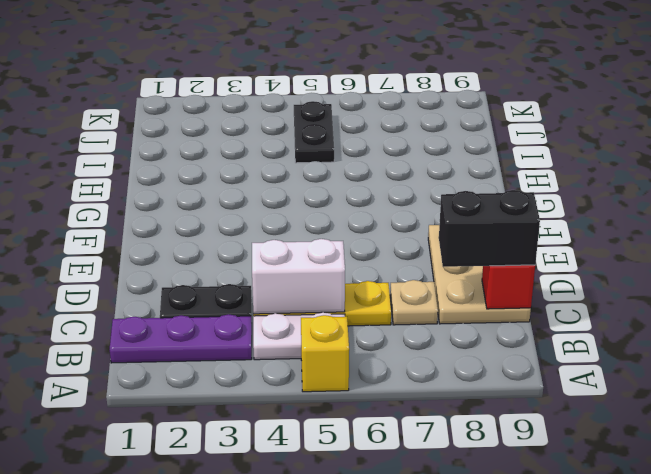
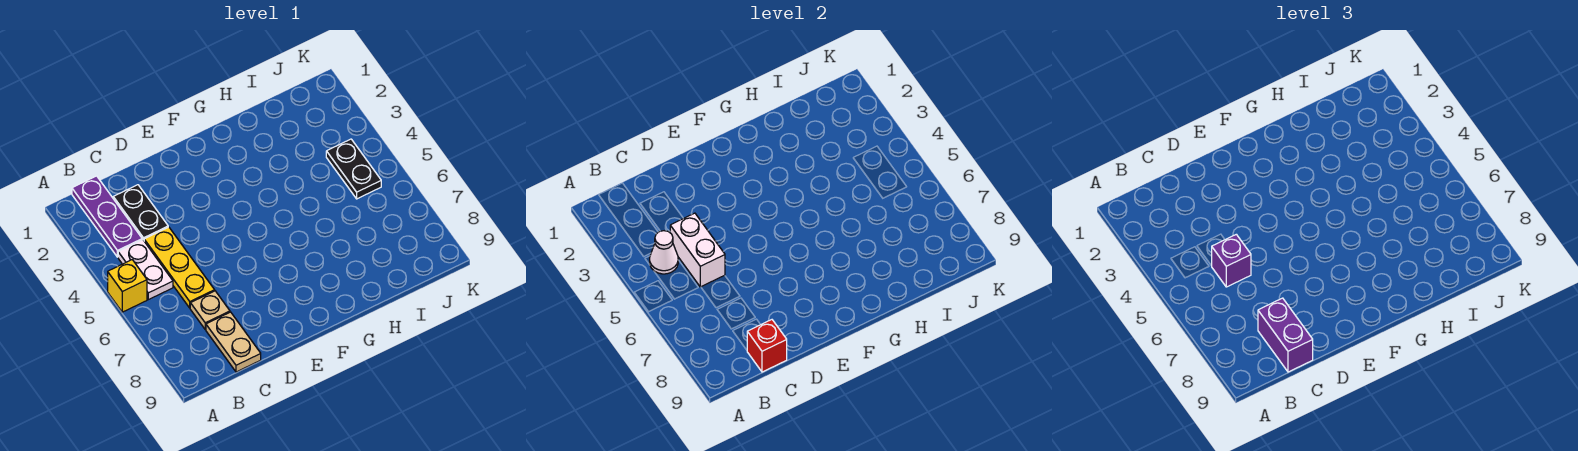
none -> white 1x1 cone [650,231,678,274]
none -> purple 1x1 brick [1212,234,1251,287]
tan 2x3 plate [428,225,531,324] -> tan 1x2 plate [206,312,261,372]
black 1x2 brick [439,190,540,267] -> purple 1x2 brick [1258,298,1313,372]
black 1x2 plate [294,101,334,163] -> black 1x2 plate turned to [326,139,381,199]

